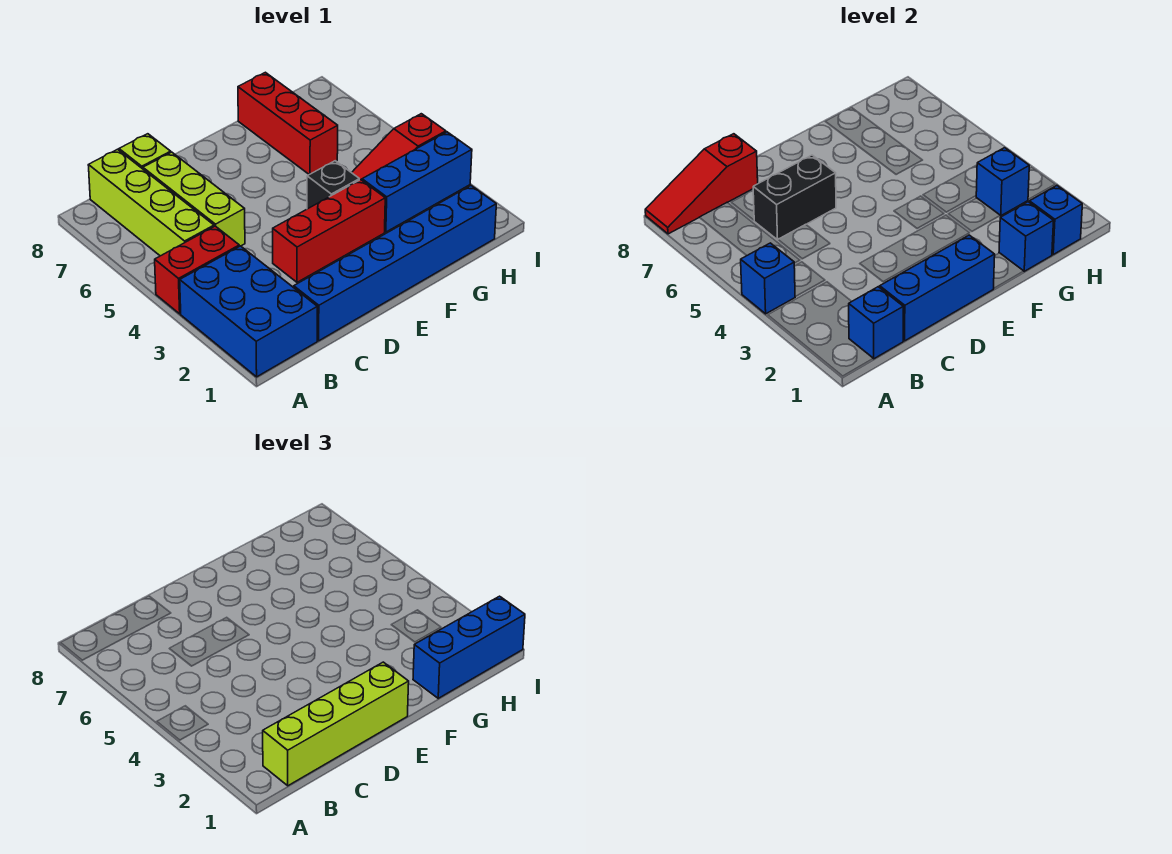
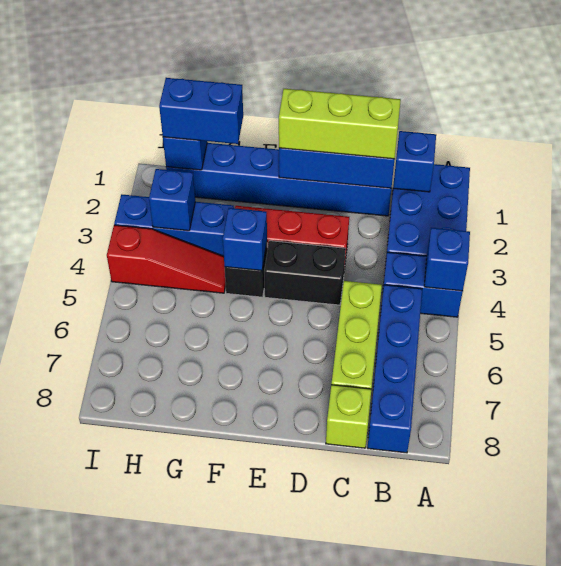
red 1x2 brick [155,226,239,314] -> blue 1x2 brick [383,252,463,317]
red 1x3 slope [645,134,758,234] -> none
lime 1x4 brick [263,662,409,786] -> lime 1x3 brick [279,89,401,159]
lime 1x4 brick [88,149,214,256] -> blue 1x4 brick [368,285,422,453]
black 1x2 brick [753,155,836,240] -> black 1x2 brick moved to [264,241,346,305]
blue 1x1 brick [999,202,1054,271] -> blue 1x1 brick moved to [223,208,267,271]
blue 1x3 brick [413,596,525,698] -> blue 1x2 brick [159,78,243,144]
red 1x3 brick [238,72,338,175] -> none

